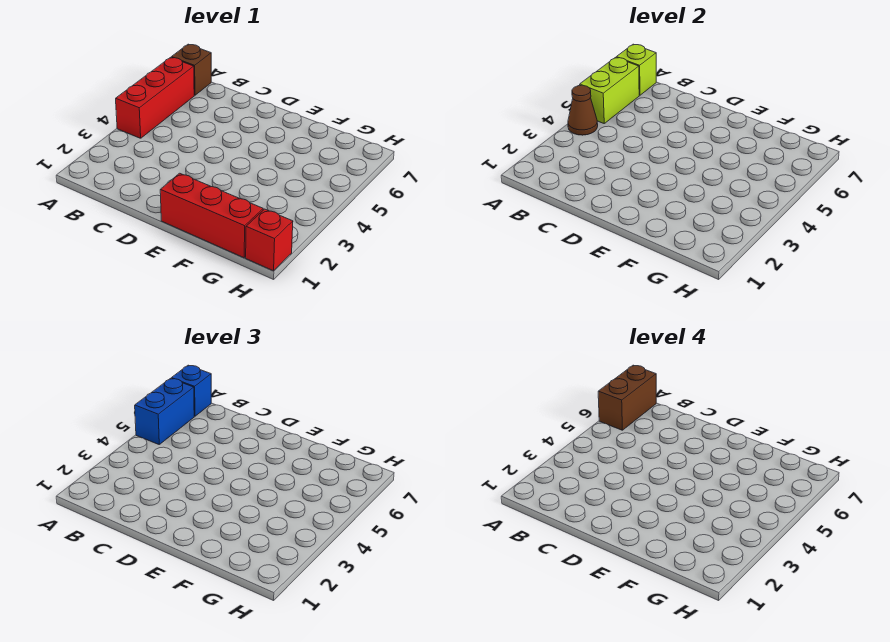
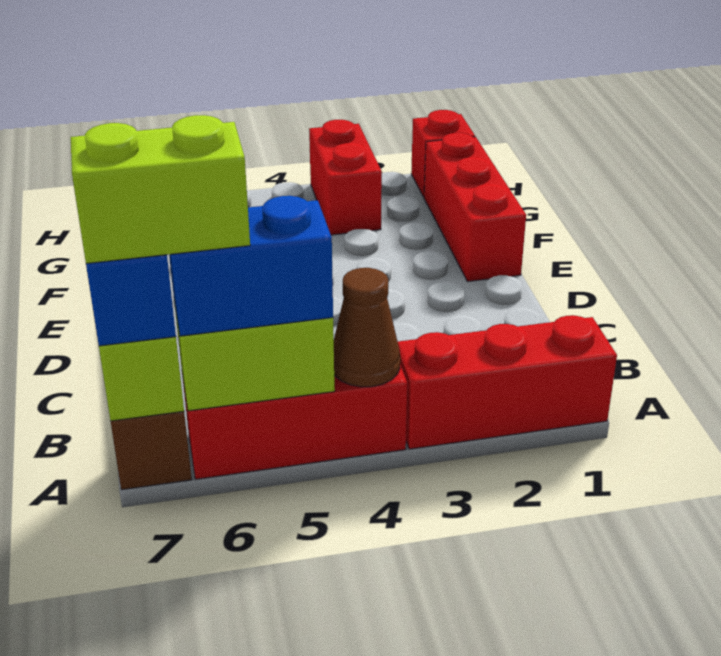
none -> red 1x3 brick [398,315,617,449]
brown 1x2 brick [598,365,656,430] -> lime 1x2 brick [71,115,250,264]
none -> red 1x2 brick [309,120,382,235]

